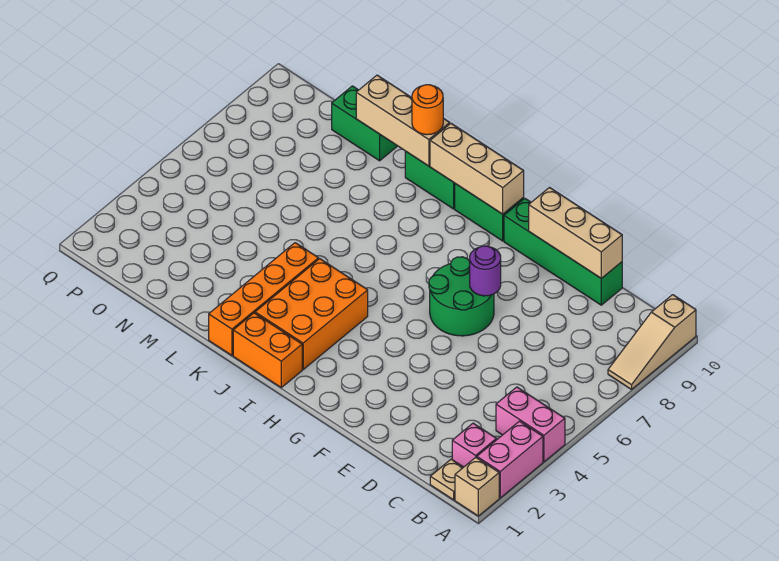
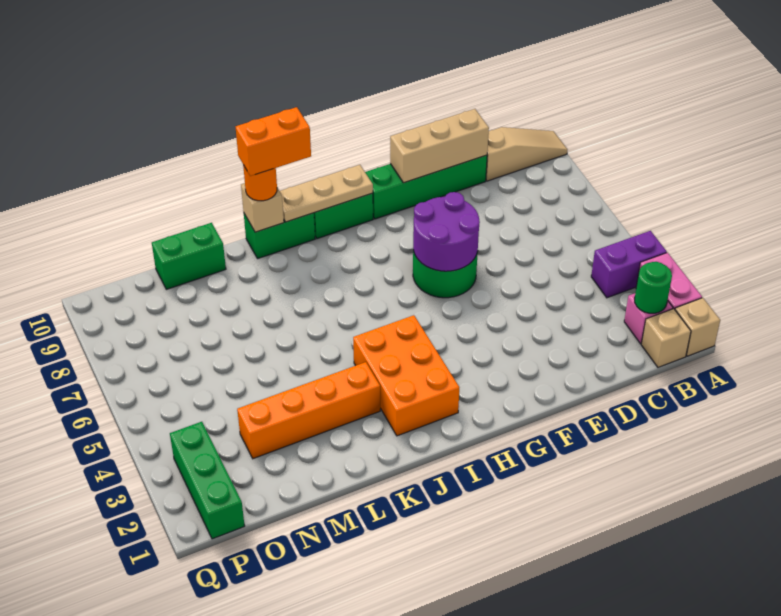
pink 1x2 brick [496,387,565,462] -> purple 1x2 brick [591,231,667,298]
tan 1x3 slope [608,295,696,389] -> tan 1x3 slope turned to [486,127,568,181]
tan 1x1 plate [430,459,463,500] -> tan 1x1 brick [641,309,691,367]
none -> green 1x1 round brick [635,262,672,313]
purple 1x1 round brick [470,246,501,296] -> purple 2x2 round brick [413,192,480,271]
tan 1x3 brick [430,124,524,214] -> tan 1x3 plate [280,165,373,222]
orange 1x2 brick [233,313,302,387] -> orange 1x2 brick moved to [236,107,311,176]
orange 1x4 brick [209,243,319,355] -> orange 1x4 brick turned to [237,362,380,459]
tan 1x3 brick [356,75,450,166] -> tan 1x1 brick [241,183,284,232]
none -> green 1x3 brick [170,422,245,539]

